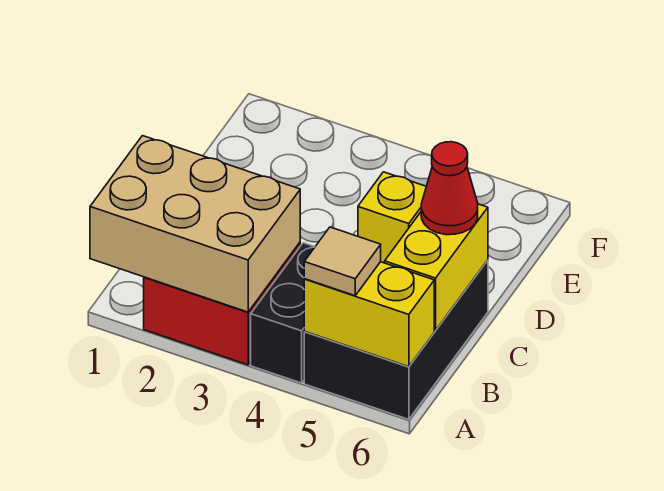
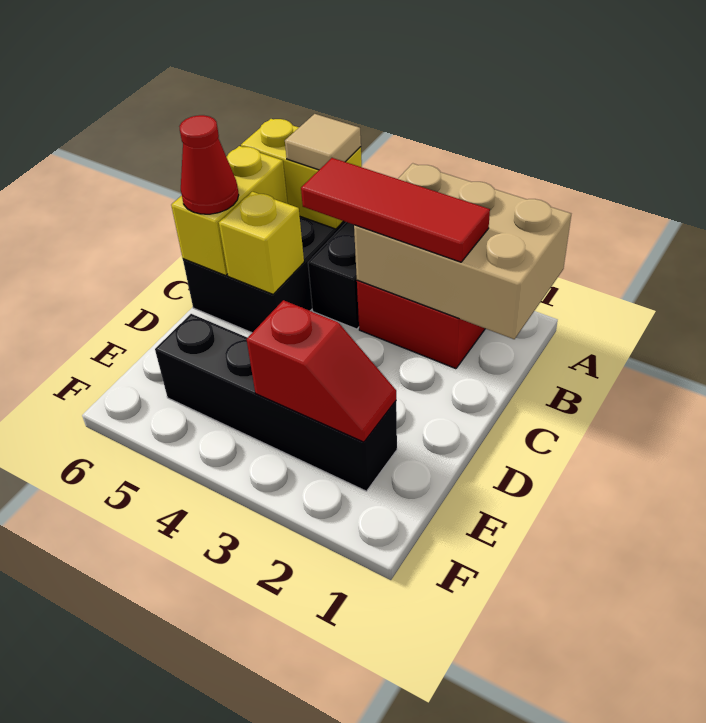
none -> red 1x3 tile [301,158,490,262]
none -> black 1x4 brick [155,314,397,491]
none -> red 1x2 slope [247,300,396,442]

